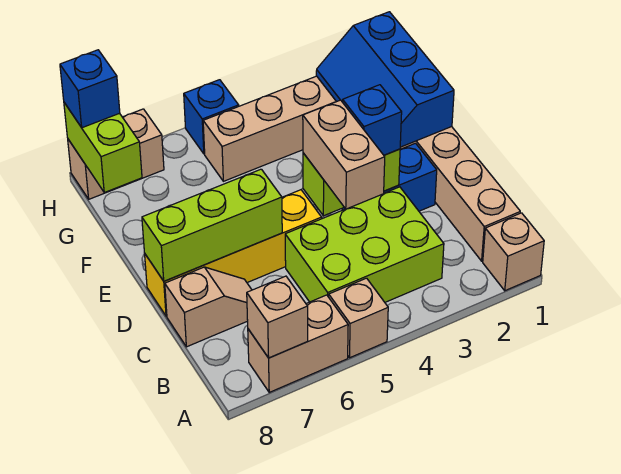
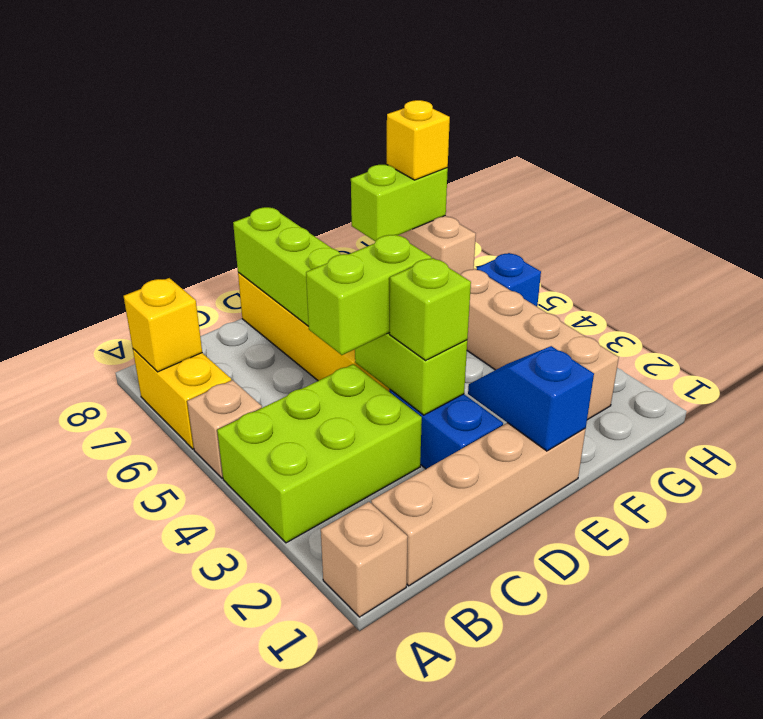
tan 1x2 brick [248,295,348,392] -> yellow 1x2 brick [133,349,231,449]
tan 1x1 brick [247,276,308,358] -> yellow 1x1 brick [124,278,202,372]
lime 2x3 brick [285,187,444,302] -> lime 2x3 brick turned to [217,364,422,543]
tan 1x2 brick [303,100,385,209] -> lime 1x2 brick [306,235,431,355]
tan 1x2 slope [165,267,252,347] -> none
blue 1x1 brick [343,85,402,155] -> lime 1x1 brick [390,258,471,360]
blue 2x3 slope [316,12,454,147] -> blue 1x2 slope [468,346,594,451]
blue 1x1 brick [60,50,120,128] -> yellow 1x1 brick [387,100,450,180]

